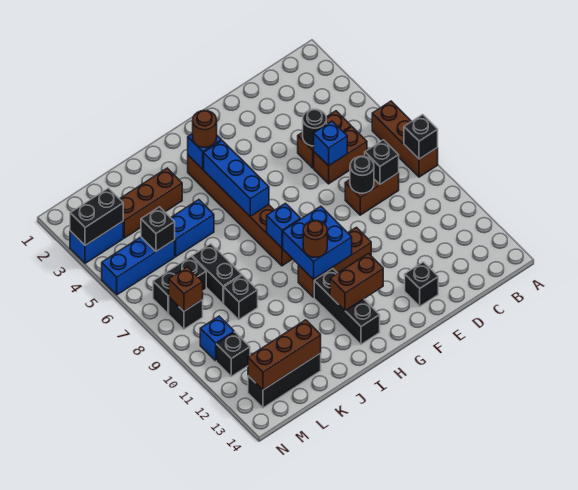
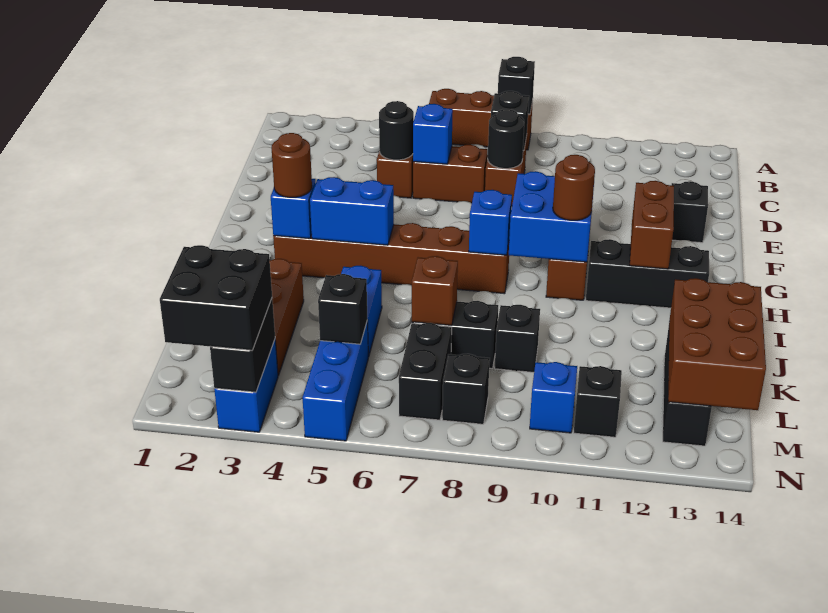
brown 1x2 brick [314,127,367,184] -> brown 1x2 brick turned to [413,145,488,203]
blue 1x3 brick [204,141,269,216] -> blue 1x2 brick [310,177,394,245]
brown 1x3 brick [248,320,321,390] -> brown 2x3 brick [668,278,766,410]
none -> black 2x2 brick [160,245,272,350]
brown 1x1 brick [169,267,203,311] -> brown 1x1 brick moved to [412,256,458,325]

